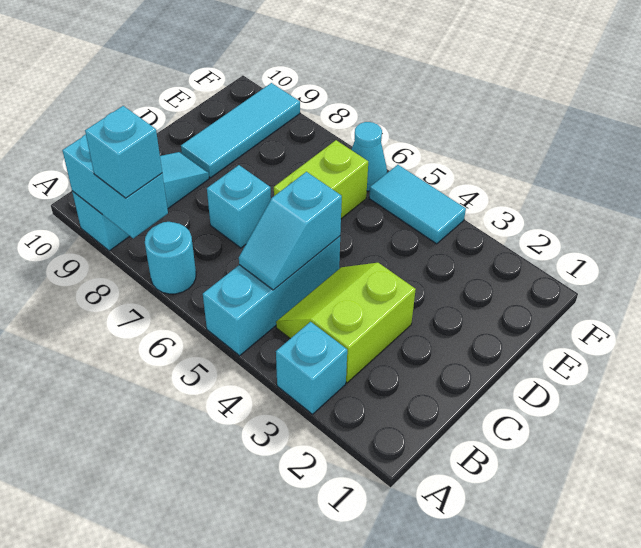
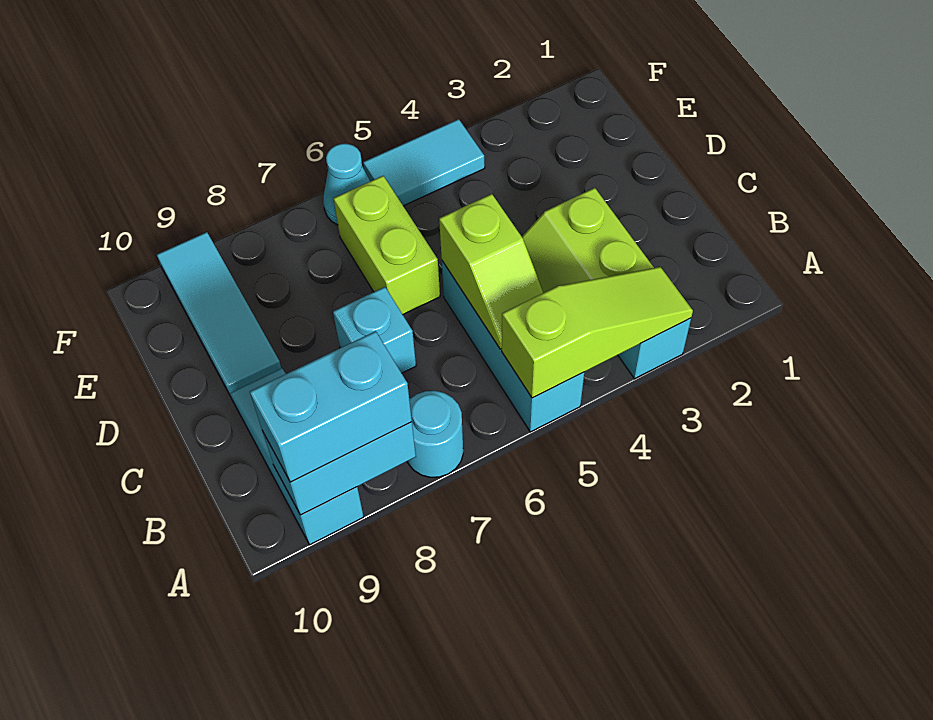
none -> lime 1x3 slope [502,267,693,398]
cyan 1x1 brick [85,106,162,198] -> cyan 1x2 brick [250,331,412,482]
cyan 1x2 slope [239,172,342,290] -> lime 1x2 slope [439,194,543,349]

